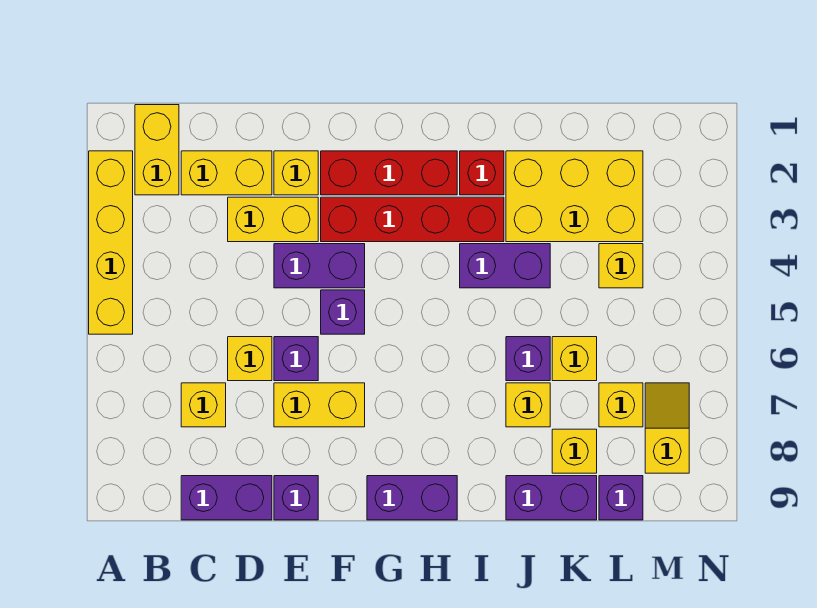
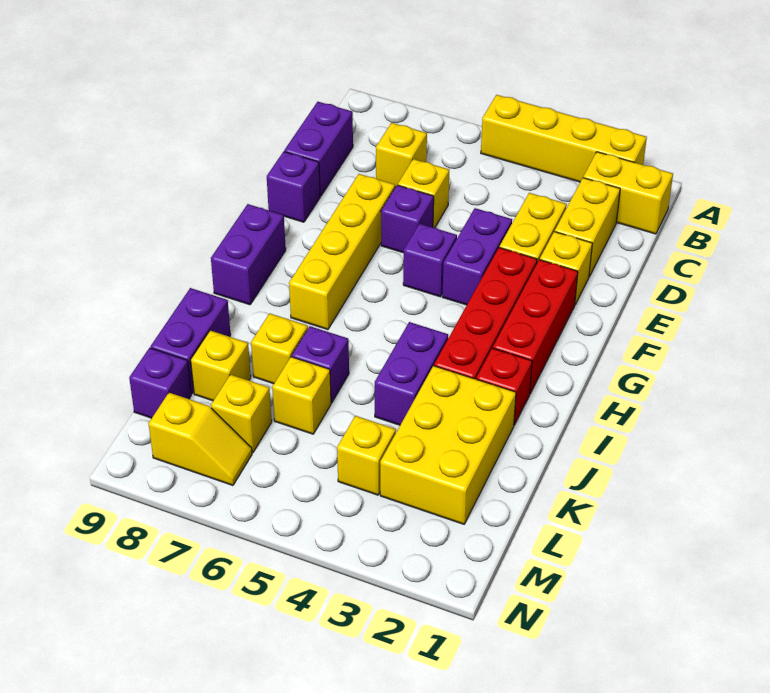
yellow 1x2 brick [274,383,365,427] -> yellow 1x4 brick [289,174,395,330]

